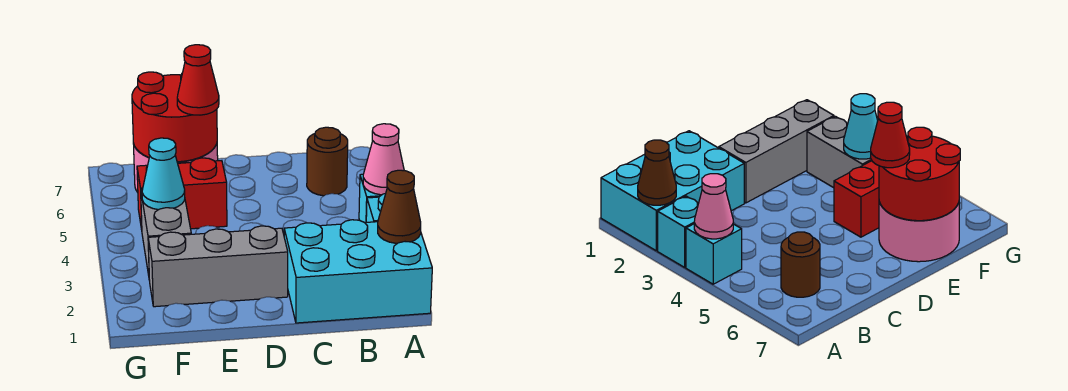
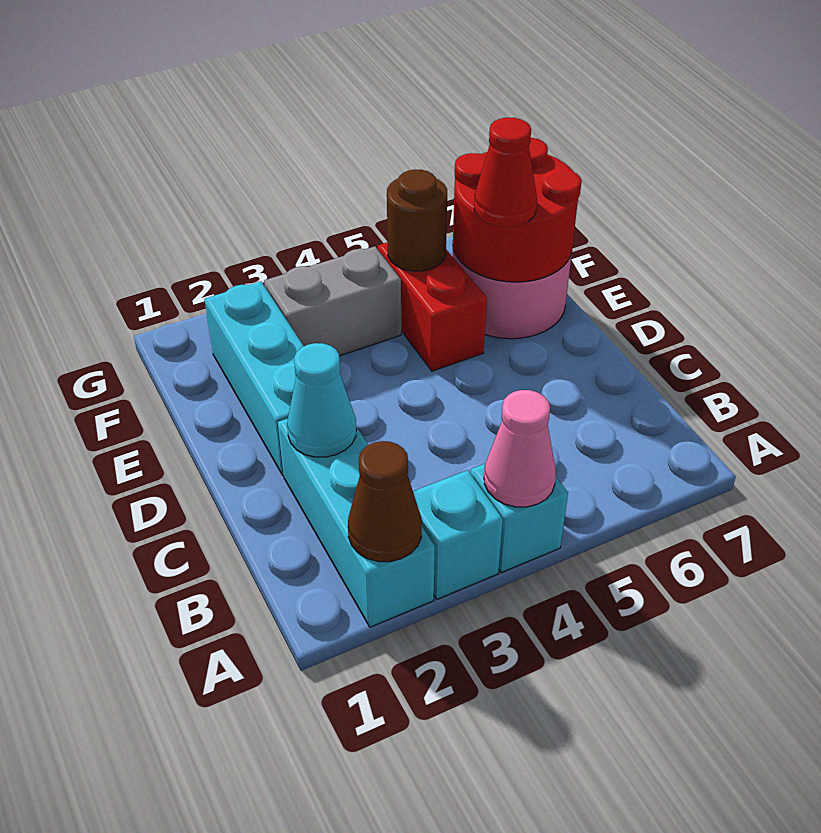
cyan 2x3 brick [284,220,432,323] -> cyan 1x3 brick [278,418,435,627]
brown 1x1 round brick [307,127,348,196] -> brown 1x1 round brick moved to [387,169,447,271]
grey 1x3 brick [148,226,288,307] -> cyan 1x3 brick [205,281,304,476]
cyan 1x1 cone [142,138,185,210] -> cyan 1x1 cone moved to [287,343,356,457]

